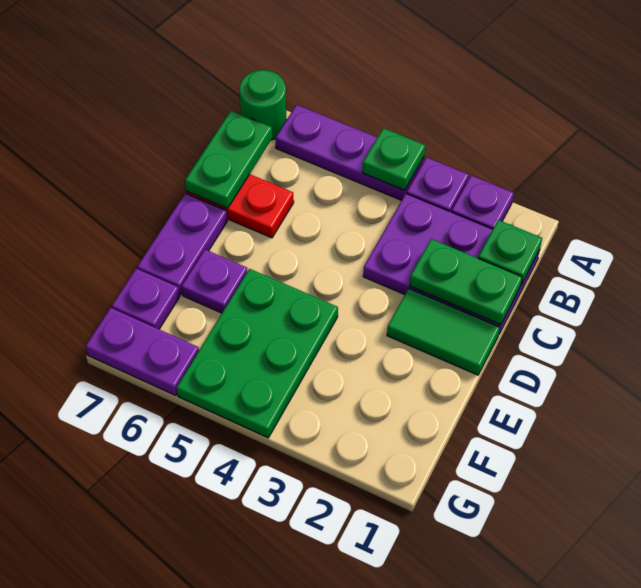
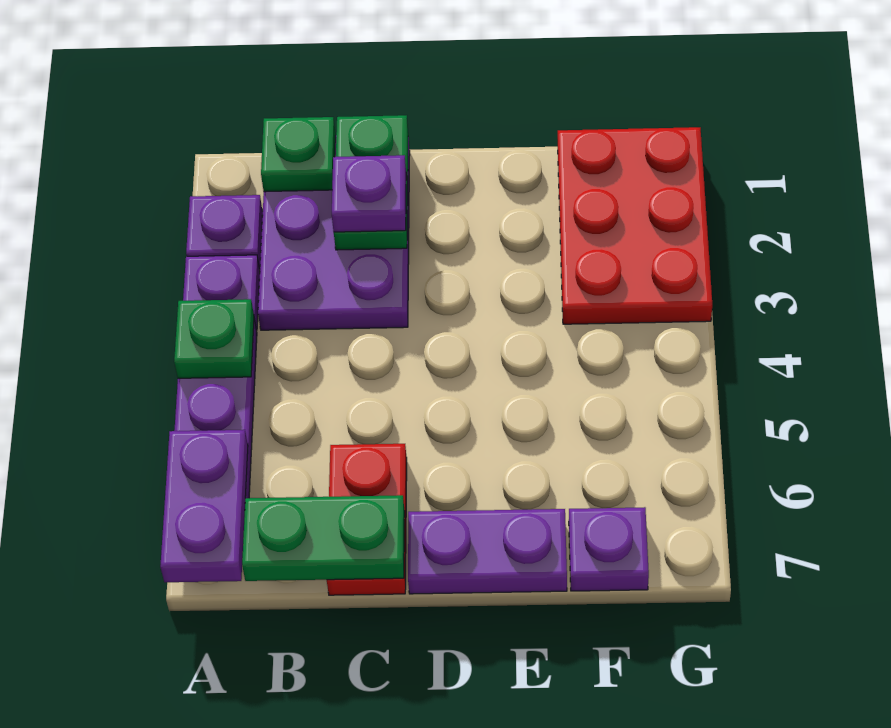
green 1x1 round brick [240,70,286,140] -> none
green 1x2 tile [387,288,500,375] -> none
green 2x3 plate [177,269,338,438] -> none
purple 1x1 plate [182,250,247,313] -> purple 1x1 plate moved to [332,155,406,232]
none -> red 2x3 plate [558,127,712,324]
purple 1x2 plate [86,308,199,395] -> purple 1x2 plate moved to [160,430,248,582]

